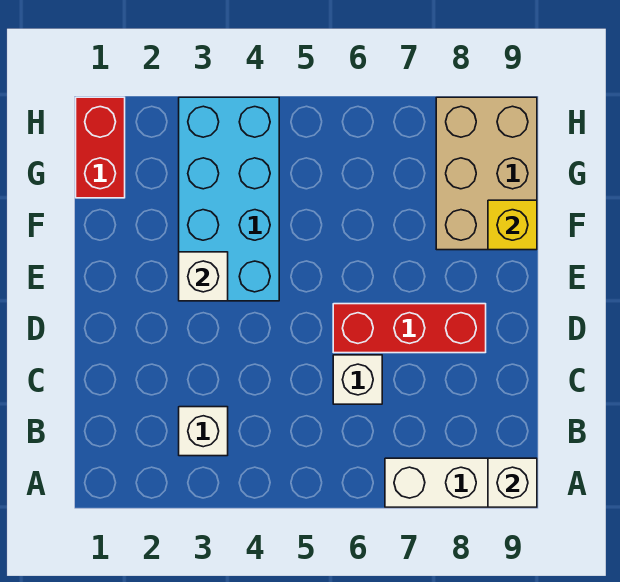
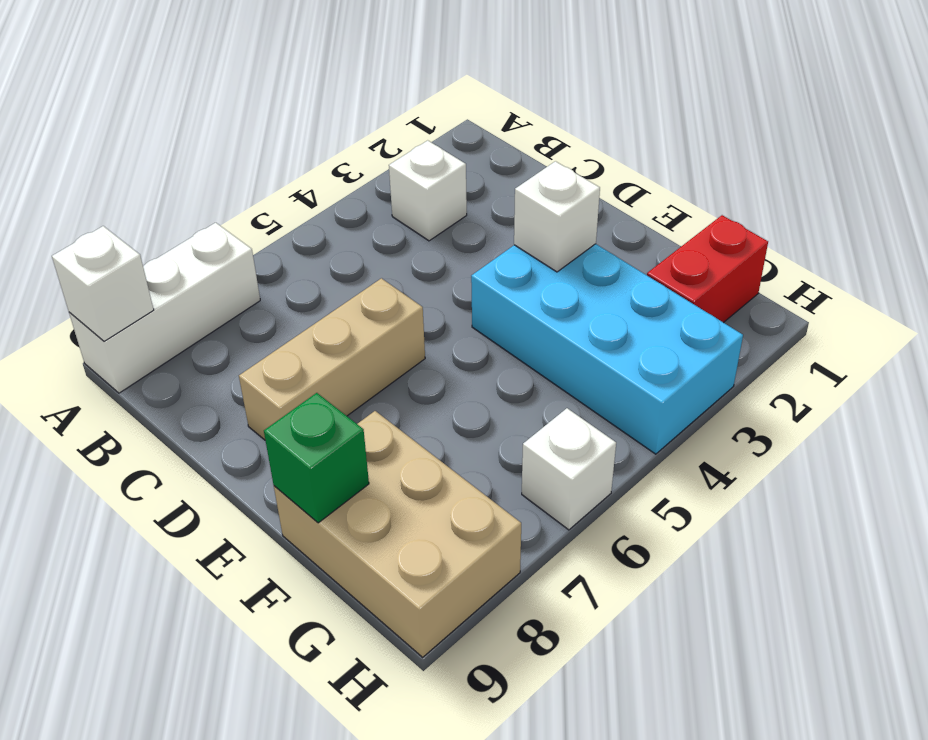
white 1x1 brick [333,355,382,404] -> white 1x1 brick moved to [522,408,616,530]
red 1x3 brick [333,304,486,353] -> tan 1x3 brick [239,278,425,440]
yellow 1x1 brick [488,200,537,250] -> green 1x1 brick [264,393,369,523]
red 1x2 brick [76,97,125,198] -> red 1x2 brick turned to [647,215,768,323]

